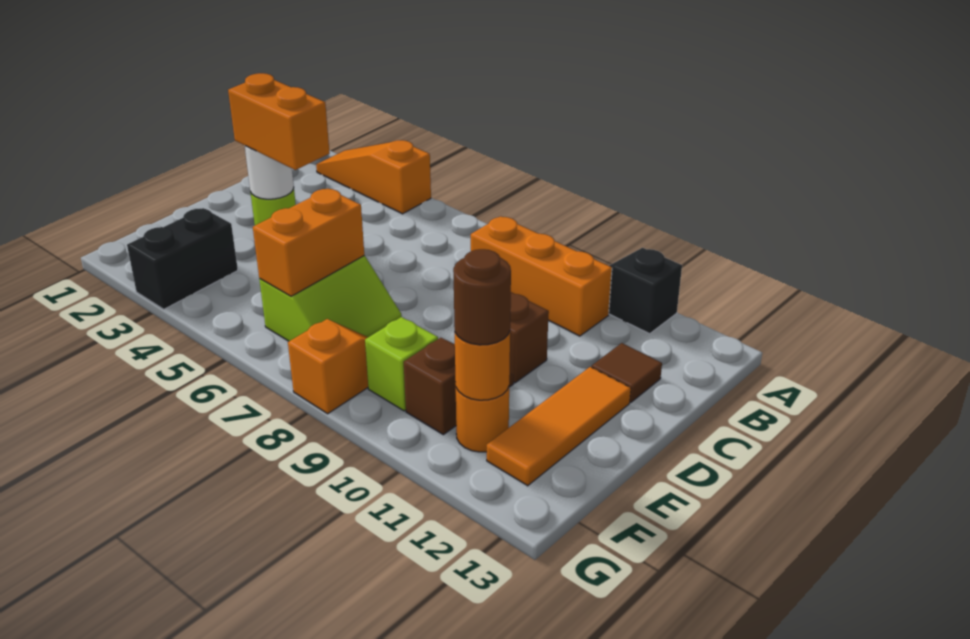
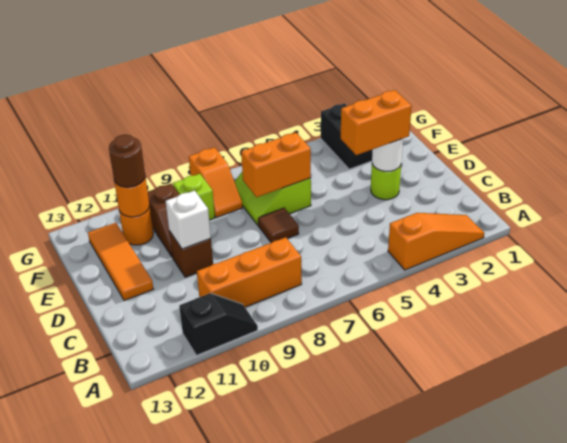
brown 1x1 tile [592,343,662,402] -> brown 1x1 tile moved to [258,208,299,243]
none -> white 1x1 brick [166,191,211,249]
orange 1x2 brick [253,189,364,296] -> orange 1x2 brick turned to [241,133,311,197]

